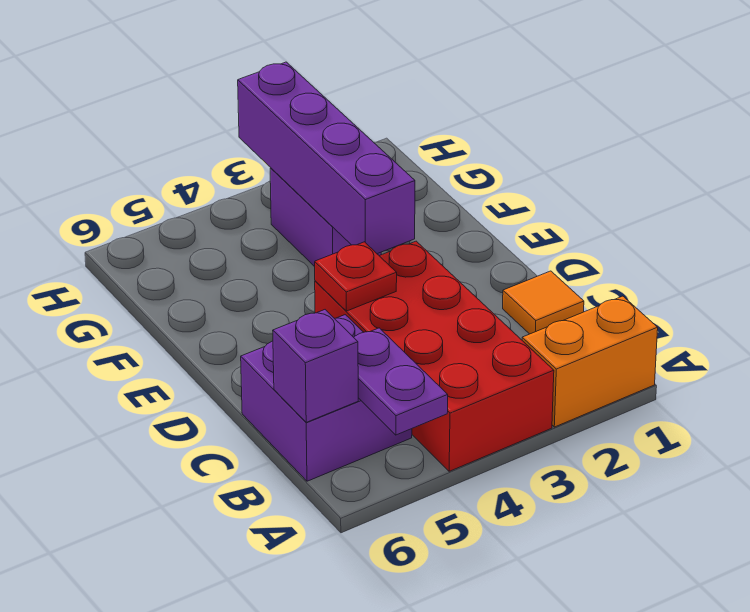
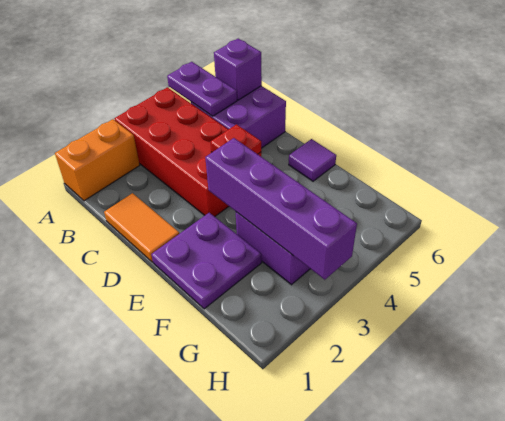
orange 1x1 tile [503,271,584,334] -> orange 1x2 tile [104,193,179,262]
none -> purple 2x2 plate [151,213,262,309]
none -> purple 1x1 tile [289,139,336,181]

